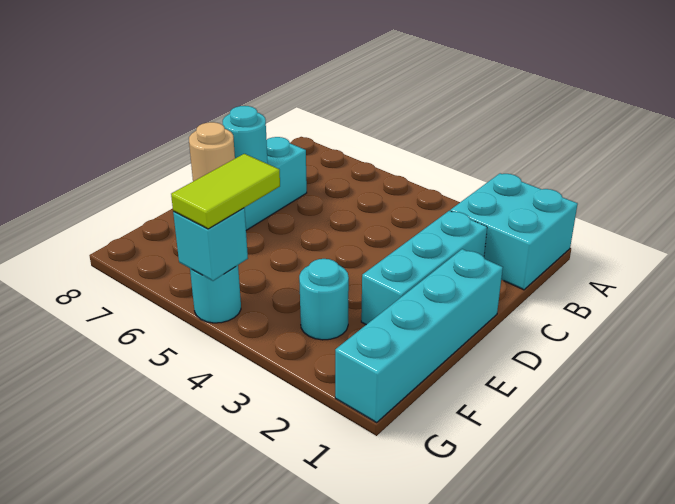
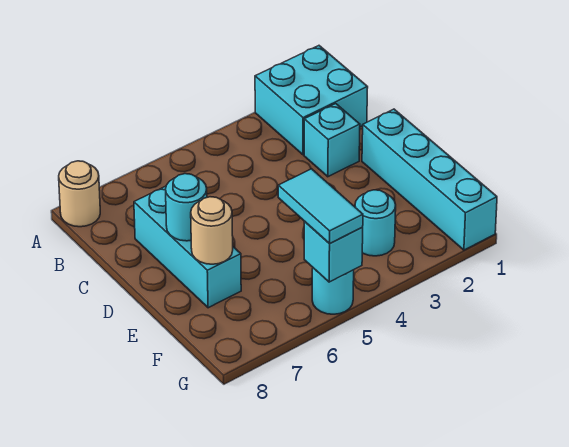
none -> tan 1x1 round brick [59,161,100,227]
cyan 1x3 brick [361,211,487,325] -> cyan 1x1 brick [304,104,360,177]
lime 1x2 tile [171,154,280,229] -> cyan 1x2 tile [278,169,363,244]

